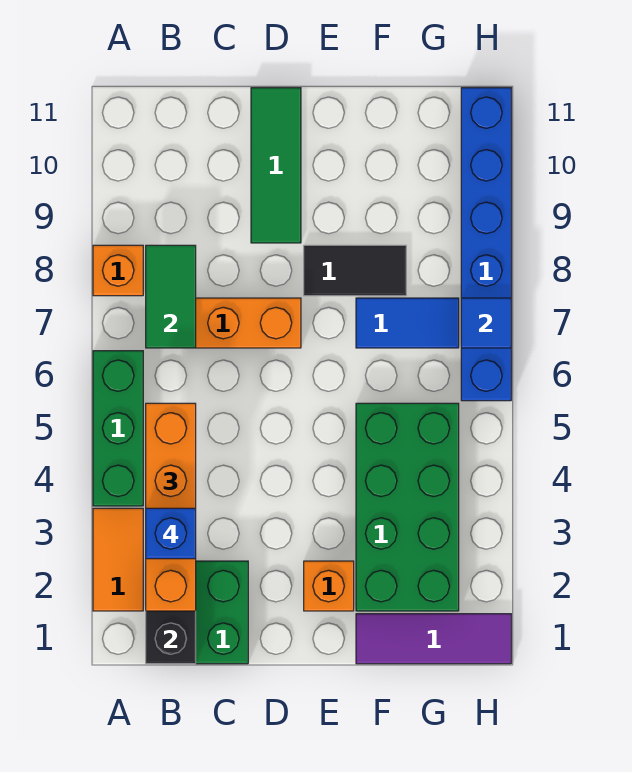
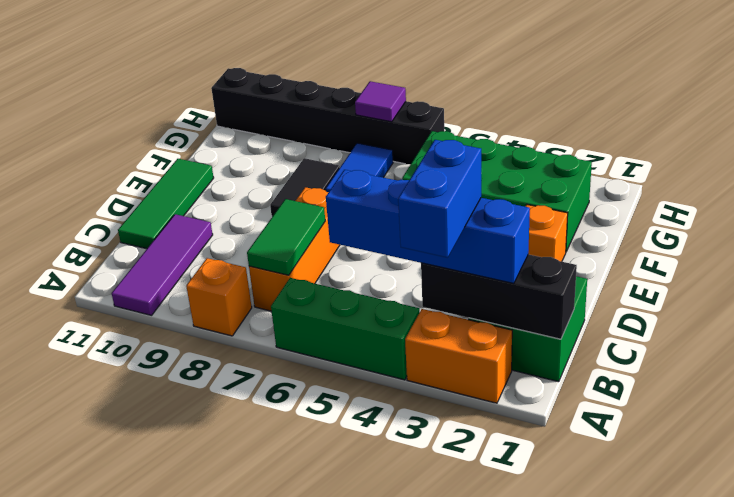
orange 1x2 tile [93,508,143,611] -> orange 1x2 brick [405,309,512,403]
orange 1x4 brick [146,403,196,611] -> blue 1x4 brick [326,170,530,284]
blue 1x1 brick [146,508,196,559] -> blue 1x2 brick [398,140,481,258]
green 1x2 tile [146,245,196,348] -> green 1x2 tile turned to [247,199,325,275]
green 1x3 tile [251,88,301,243] -> green 1x3 tile turned to [118,159,214,249]
purple 1x3 tile [356,614,511,664] -> purple 1x3 tile moved to [112,214,213,315]
blue 1x6 brick [461,88,511,401] -> black 1x6 brick [211,68,444,164]
blue 1x1 tile [461,298,511,348] -> purple 1x1 tile [355,81,406,122]

